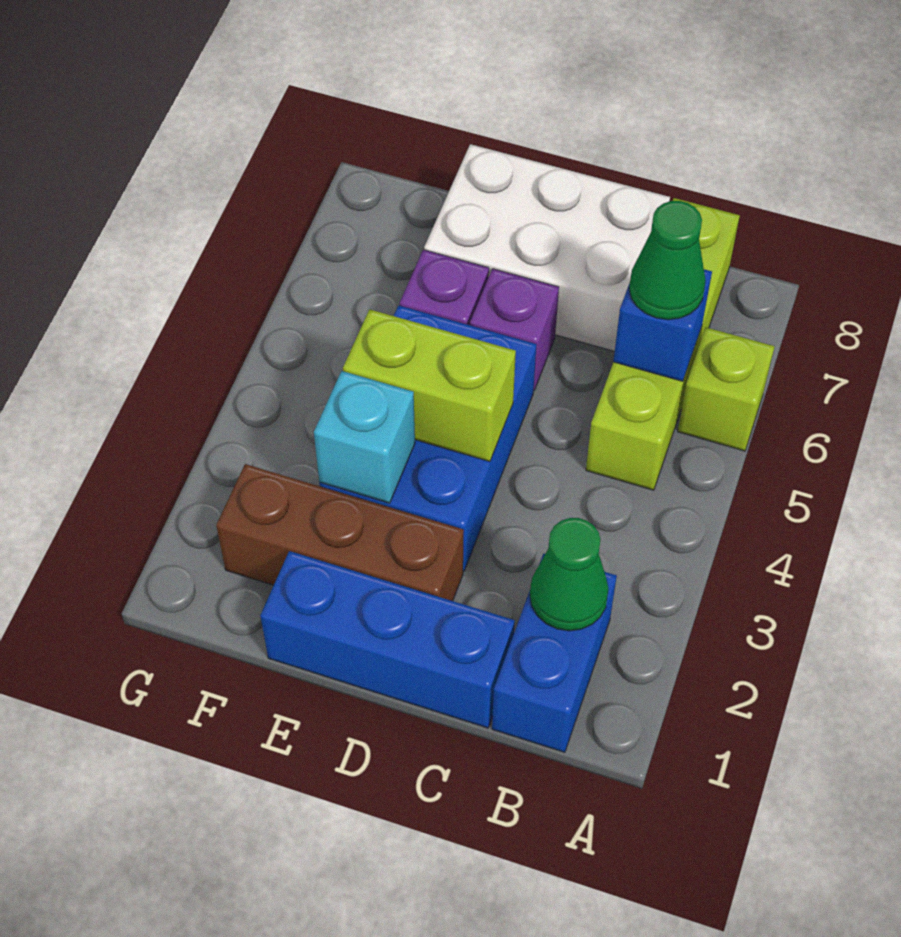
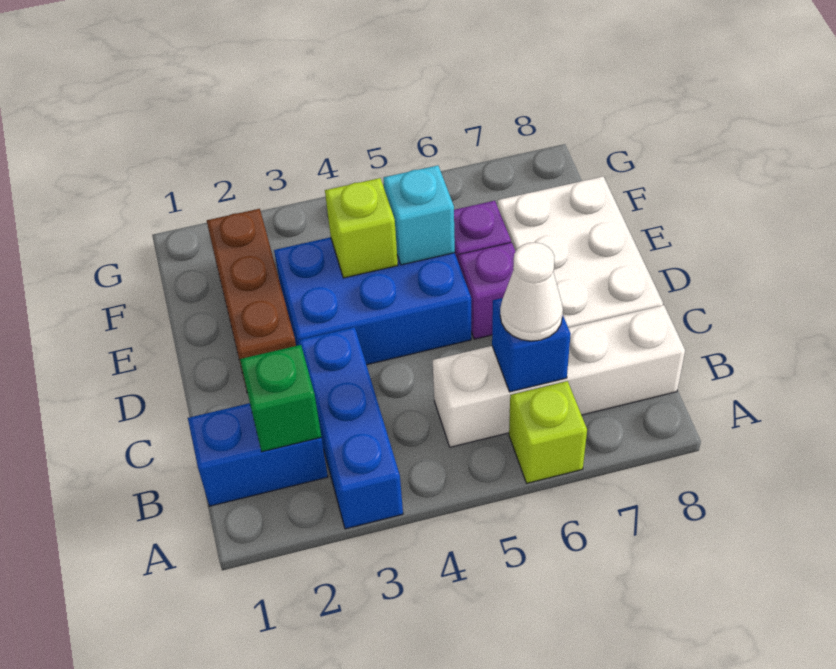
green 1x1 cone [530,518,609,631] -> green 1x1 brick [240,345,321,452]
lime 1x4 brick [586,198,740,490] -> white 1x4 brick [433,305,685,447]
green 1x1 cone [629,201,706,320] -> white 1x1 cone [500,242,563,341]
blue 1x3 brick [260,551,515,728] -> blue 1x3 brick moved to [298,327,403,529]
lime 1x2 brick [343,309,516,462] -> lime 1x1 brick [325,178,398,278]
cyan 1x1 brick [314,371,415,503] -> cyan 1x1 brick moved to [383,165,455,265]

